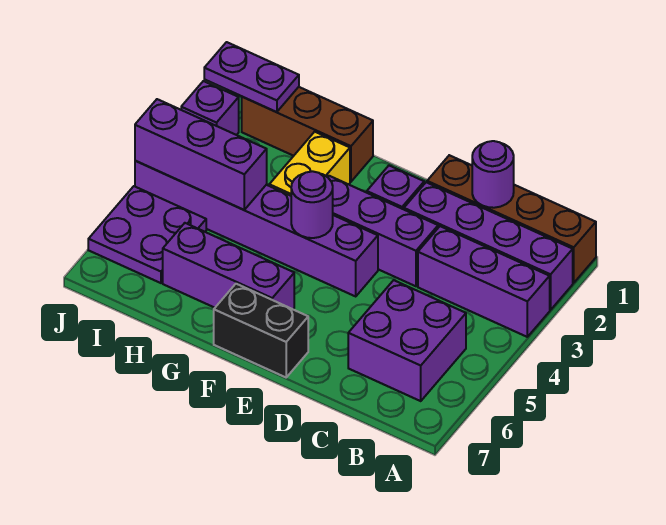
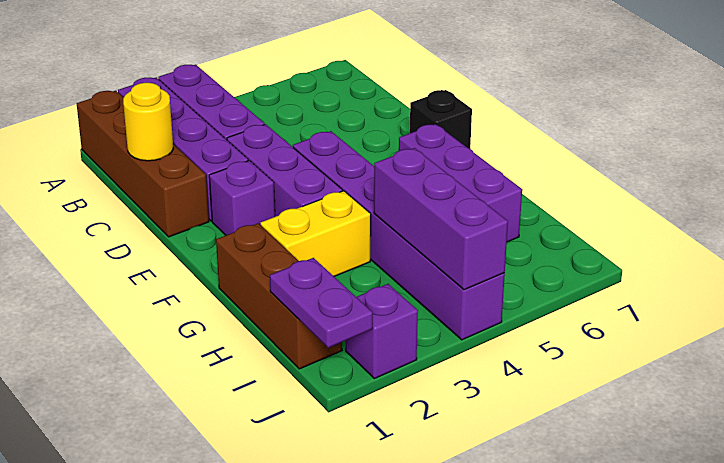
purple 2x2 brick [348,280,466,401] -> none
purple 1x1 round brick [472,141,514,208] -> yellow 1x1 round brick [123,83,173,161]
black 1x2 brick [214,284,308,377] -> black 1x1 brick [410,90,472,148]
purple 1x1 round brick [291,171,333,238] -> none
purple 2x2 plate [88,186,206,283] -> none

